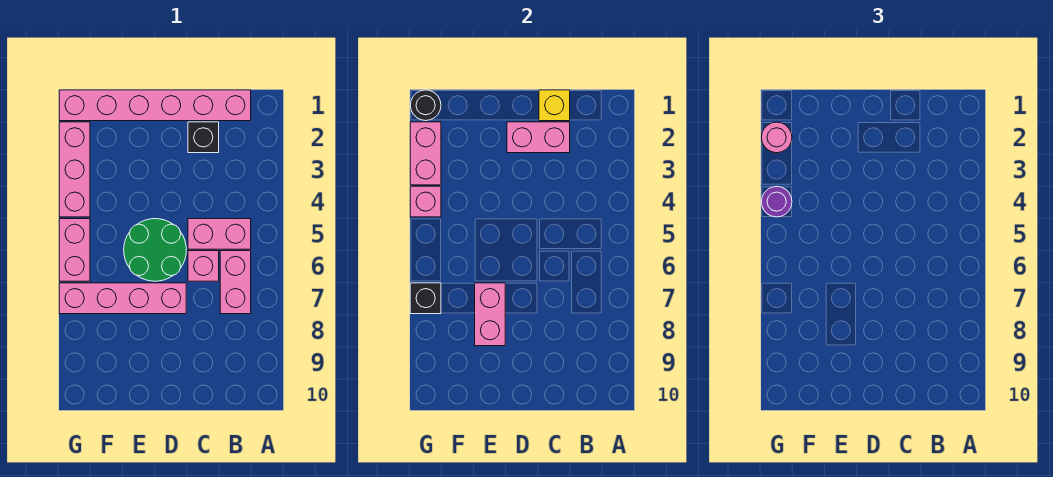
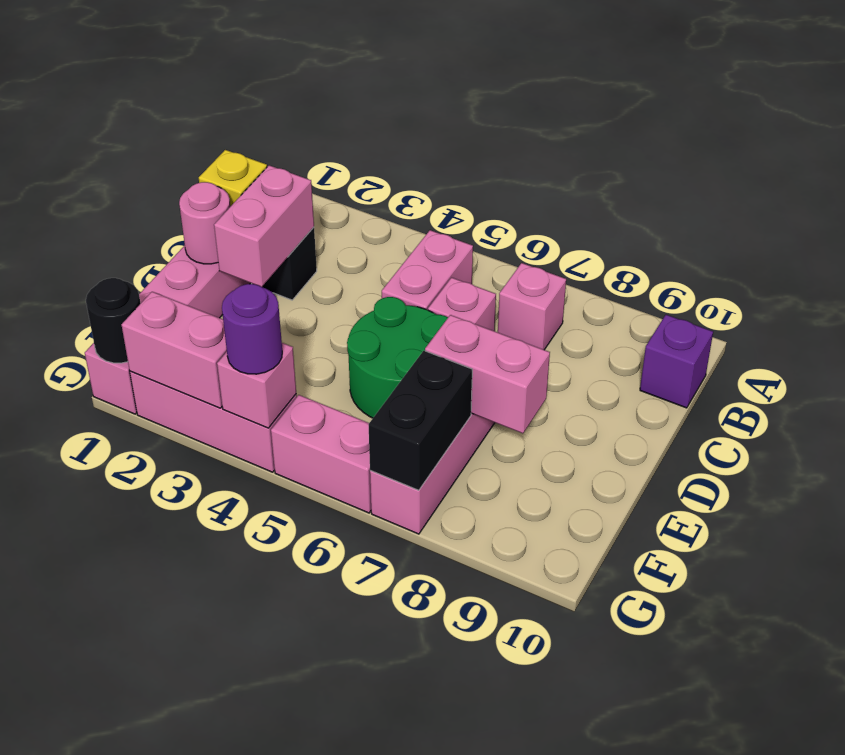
pink 1x2 brick [220,251,251,314] -> pink 1x1 brick [498,263,566,350]
none -> purple 1x1 brick [640,315,713,408]
pink 1x1 round brick [761,122,792,153] -> pink 1x1 round brick moved to [179,182,230,264]
black 1x1 brick [410,283,441,314] -> black 1x2 brick [369,351,472,490]

